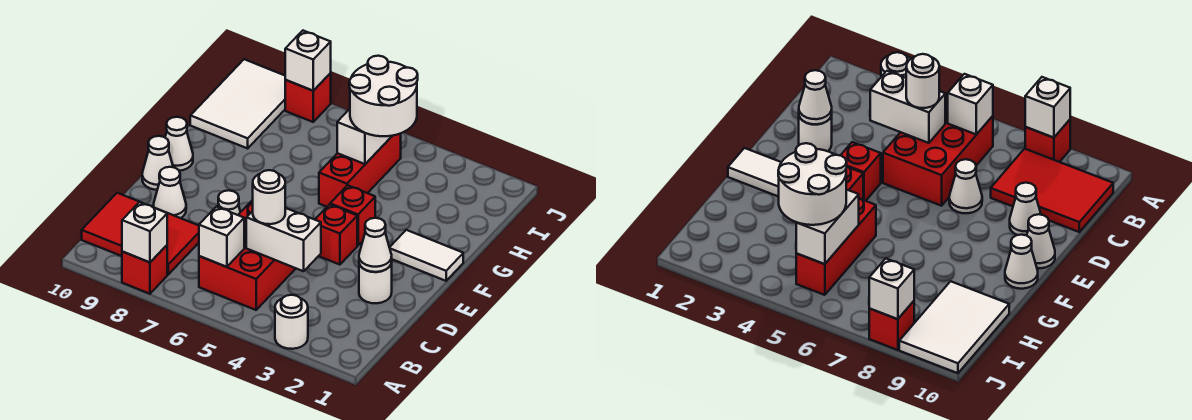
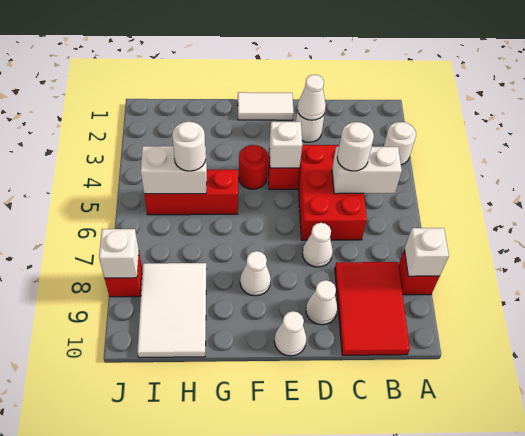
red 2x3 brick [199,200,296,310] -> red 2x3 brick turned to [298,145,367,240]
white 1x1 brick [199,207,244,267] -> white 1x1 brick moved to [269,122,302,168]
white 1x2 brick [246,208,321,271] -> white 1x2 brick turned to [332,147,402,194]
white 1x2 tile [389,230,463,281] -> white 1x2 tile turned to [238,92,294,120]
red 1x1 brick [330,185,375,245] -> red 1x1 round brick [239,145,268,189]
white 1x1 cone [165,117,193,171] -> white 1x1 cone moved to [240,251,271,296]
white 2x2 round brick [349,56,418,136] -> white 1x1 round brick [172,122,206,171]
white 2x3 tile [190,59,285,148] -> white 2x3 tile turned to [137,263,206,358]

